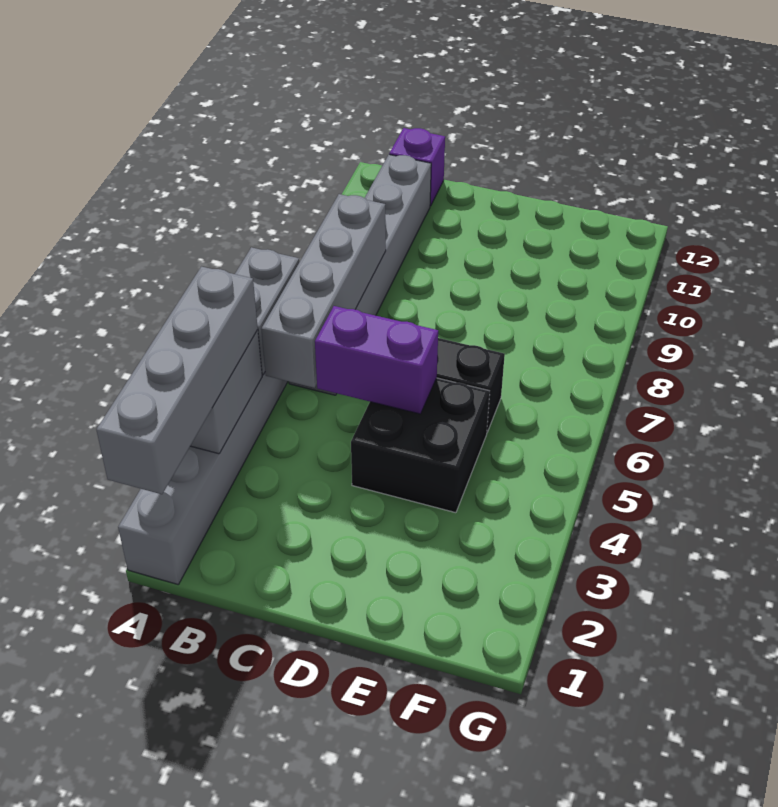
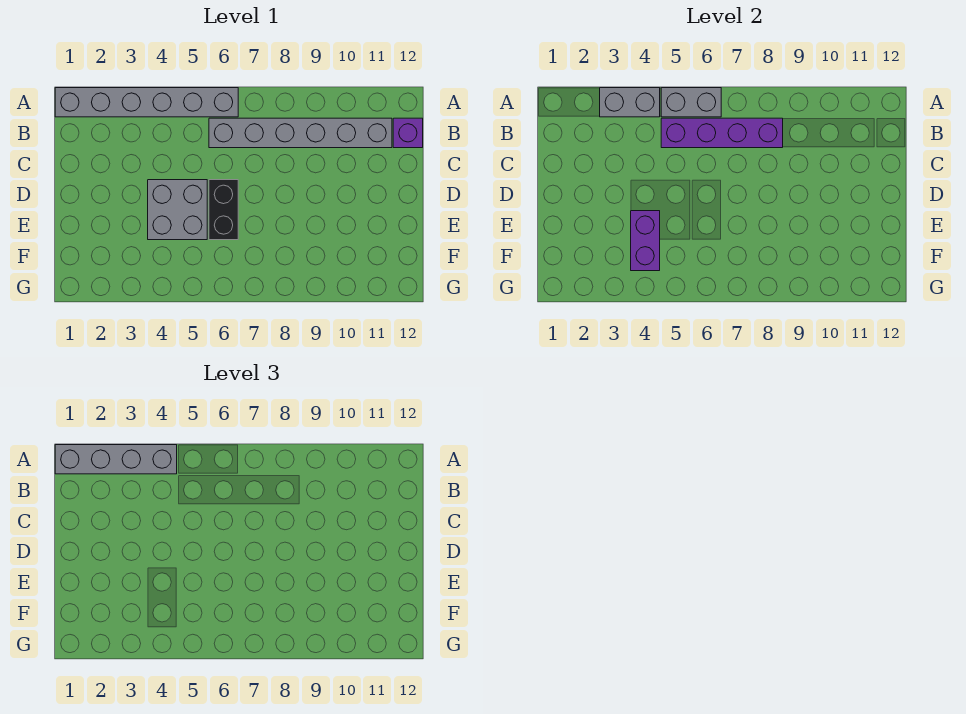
grey 1x4 brick [261,194,386,388] -> purple 1x4 brick [661,118,783,148]
purple 1x2 brick [315,306,438,414] -> purple 1x2 brick moved to [631,211,660,271]
black 2x2 brick [351,378,490,513] -> grey 2x2 brick [148,180,207,240]

